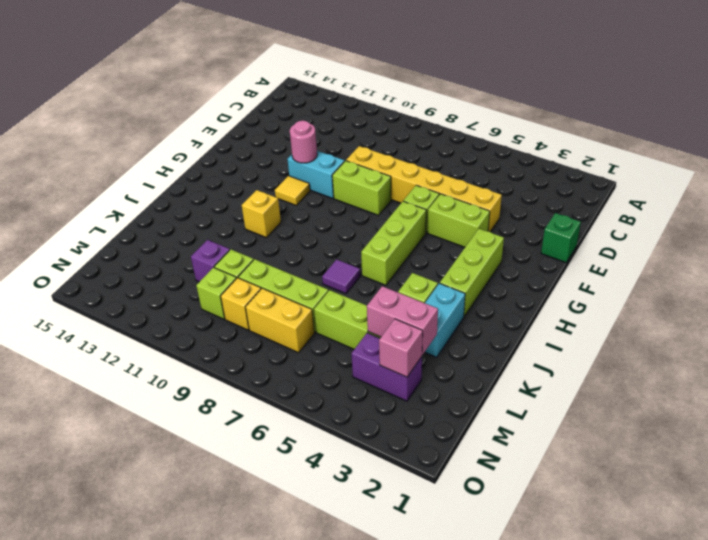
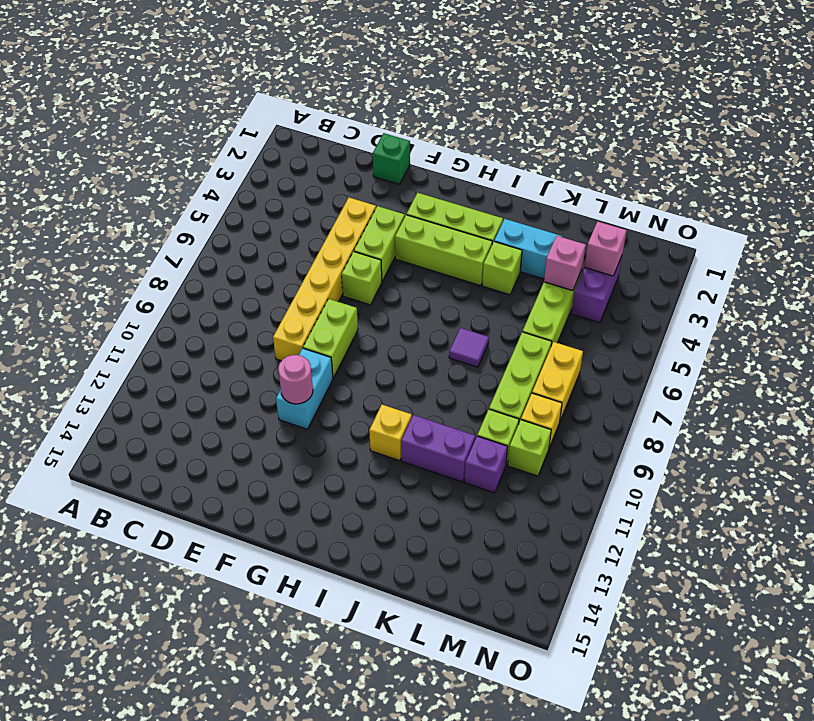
lime 1x3 brick [361,201,426,285] -> lime 1x3 brick moved to [395,215,492,286]
yellow 1x1 tile [275,176,310,205] -> none
none -> purple 1x2 brick [401,415,475,482]
pink 1x2 brick [367,286,438,354] -> pink 1x1 brick [544,236,586,291]

